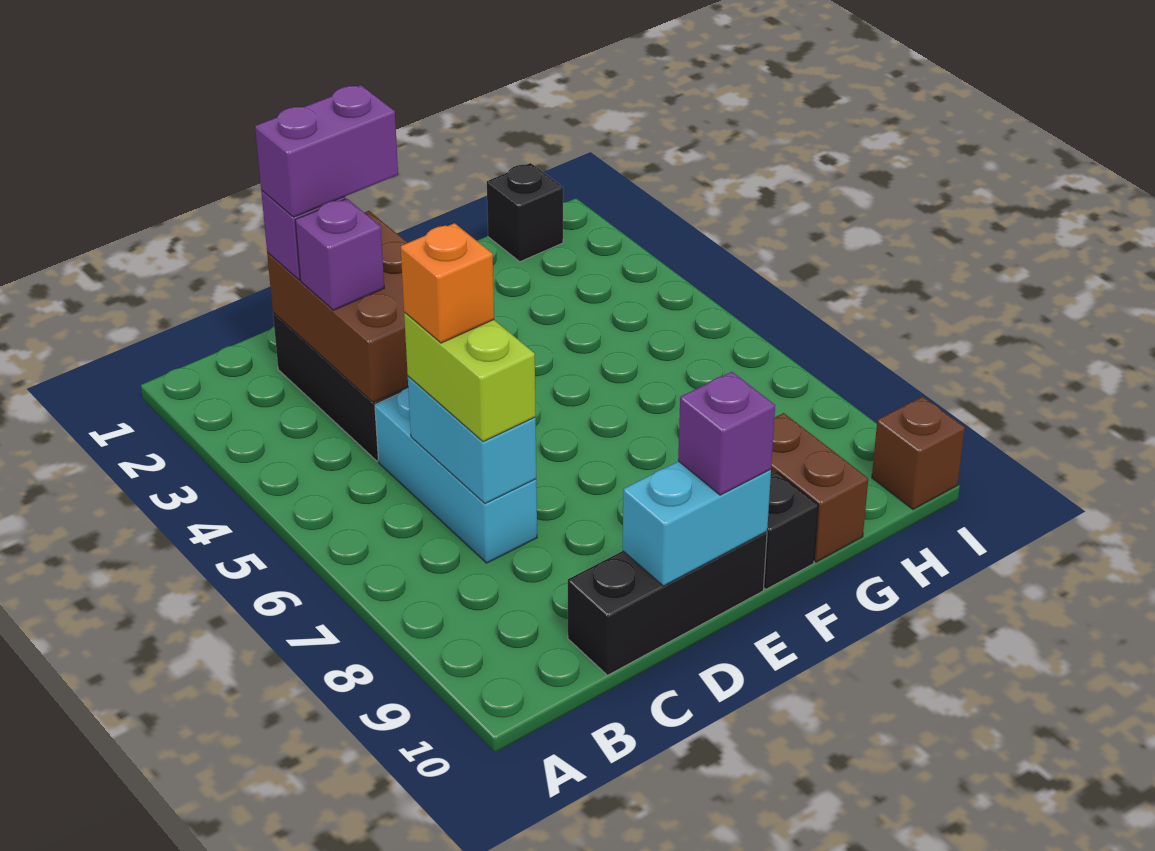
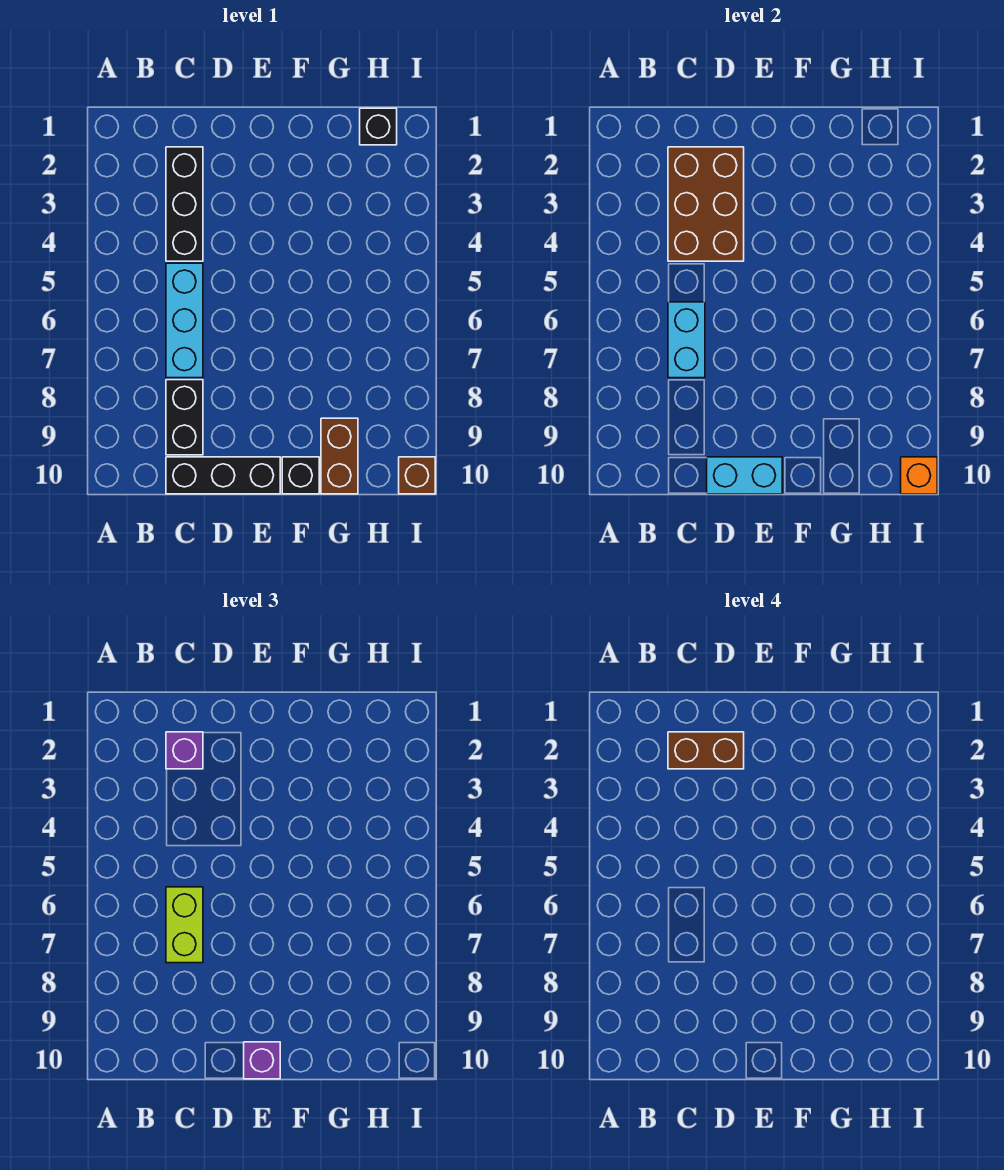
purple 1x2 brick [255,85,398,217] -> brown 1x2 brick [668,732,744,769]
purple 1x1 brick [295,199,384,310] -> none
orange 1x1 brick [401,223,494,343] -> orange 1x1 brick moved to [901,457,937,494]
none -> black 1x2 brick [166,380,203,455]

